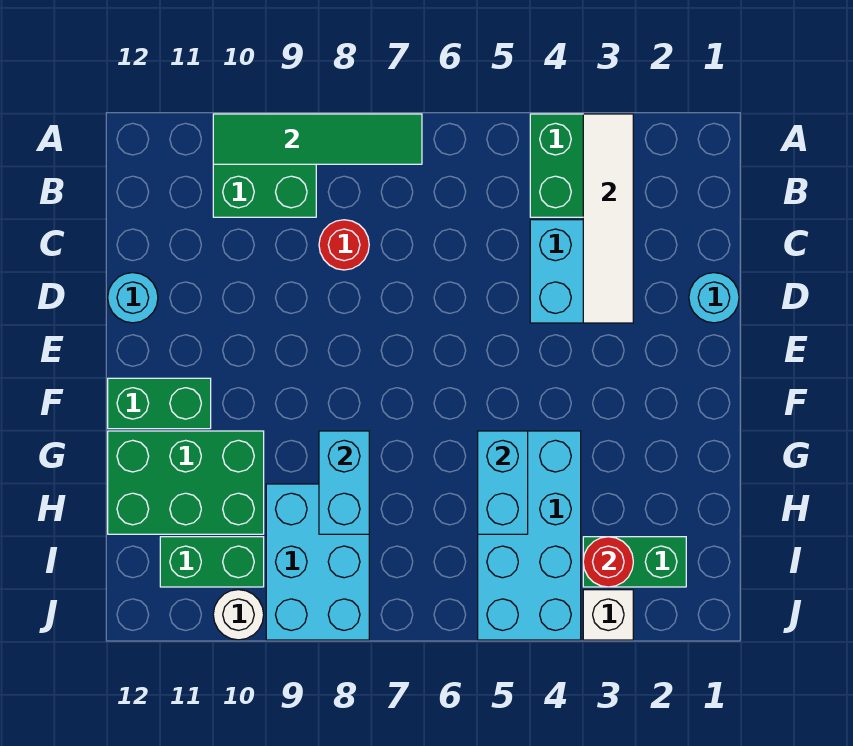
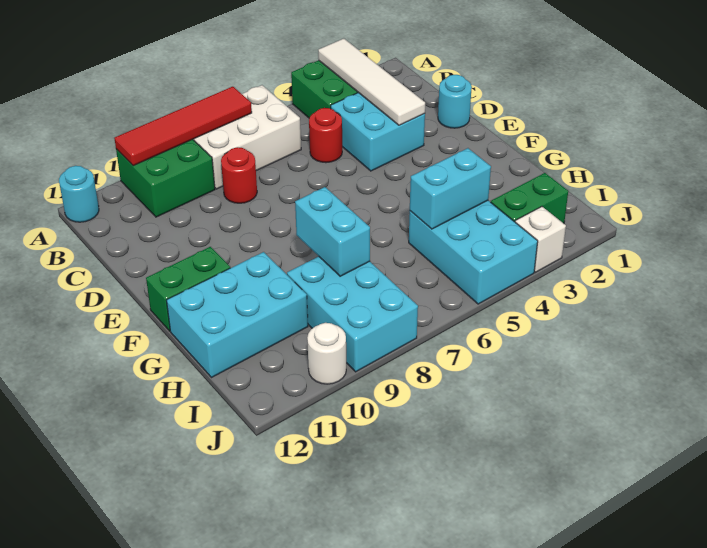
none -> white 2x3 brick [193,85,301,189]
green 1x4 tile [213,114,422,164] -> red 1x4 tile [114,87,252,166]
cyan 1x1 round brick [108,273,158,323] -> cyan 1x1 round brick moved to [59,166,99,222]
cyan 2x4 brick [478,431,581,640] -> cyan 2x3 brick [409,201,538,304]
cyan 1x2 brick [478,431,528,534] -> cyan 1x2 brick turned to [410,148,491,229]
green 2x3 brick [108,431,264,534] -> cyan 2x3 brick [166,252,308,378]
red 1x1 round brick [583,537,633,587] -> red 1x1 round brick moved to [309,108,342,163]
green 1x2 brick [160,537,264,587] -> none

